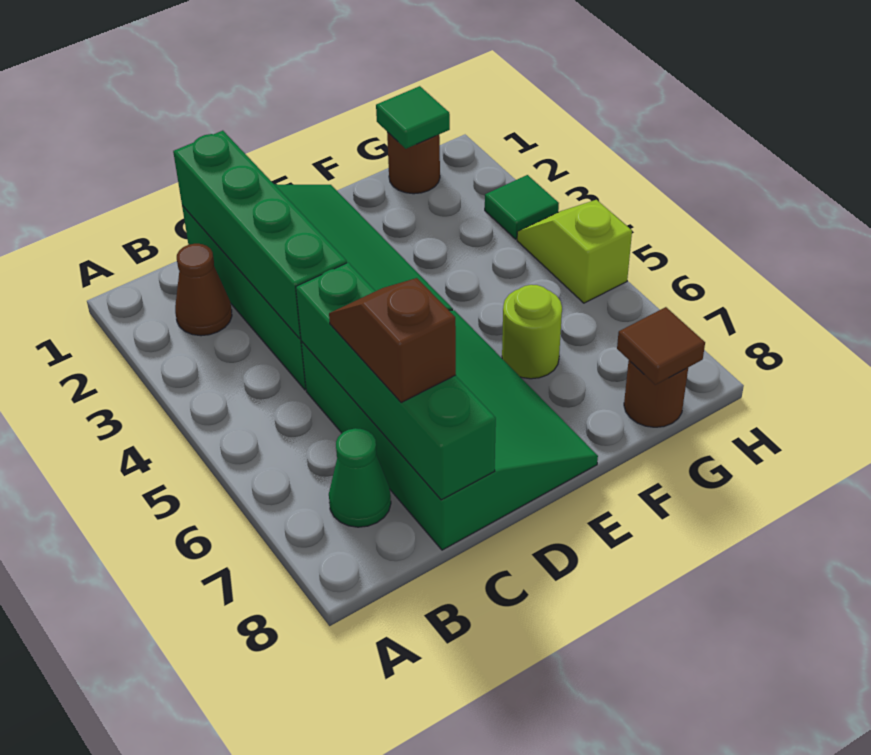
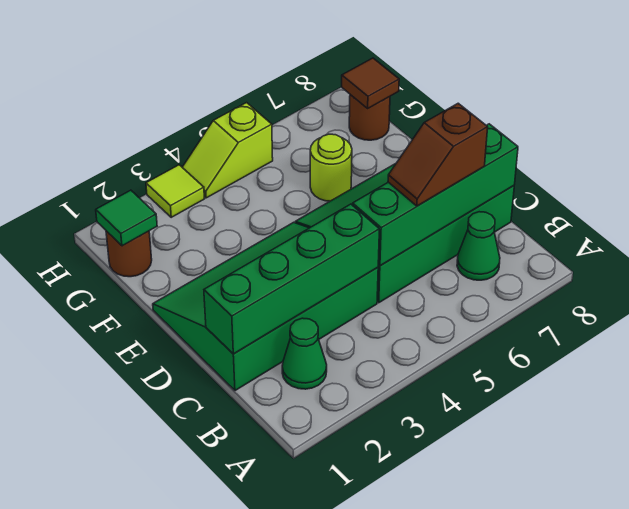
brown 1x1 cone [175,244,232,336] -> green 1x1 cone [282,318,327,389]
green 1x1 tile [485,175,559,239] -> lime 1x1 tile [146,165,204,217]

